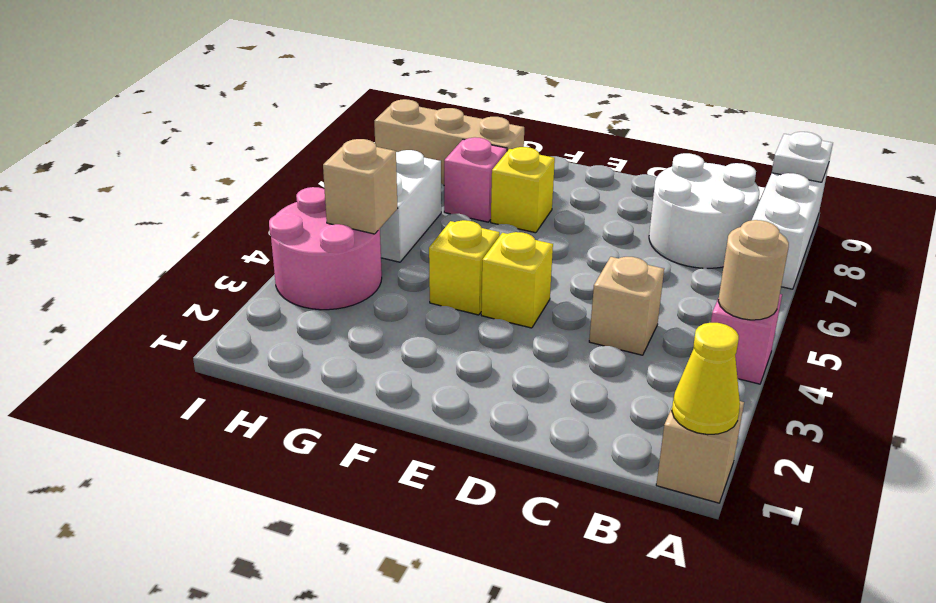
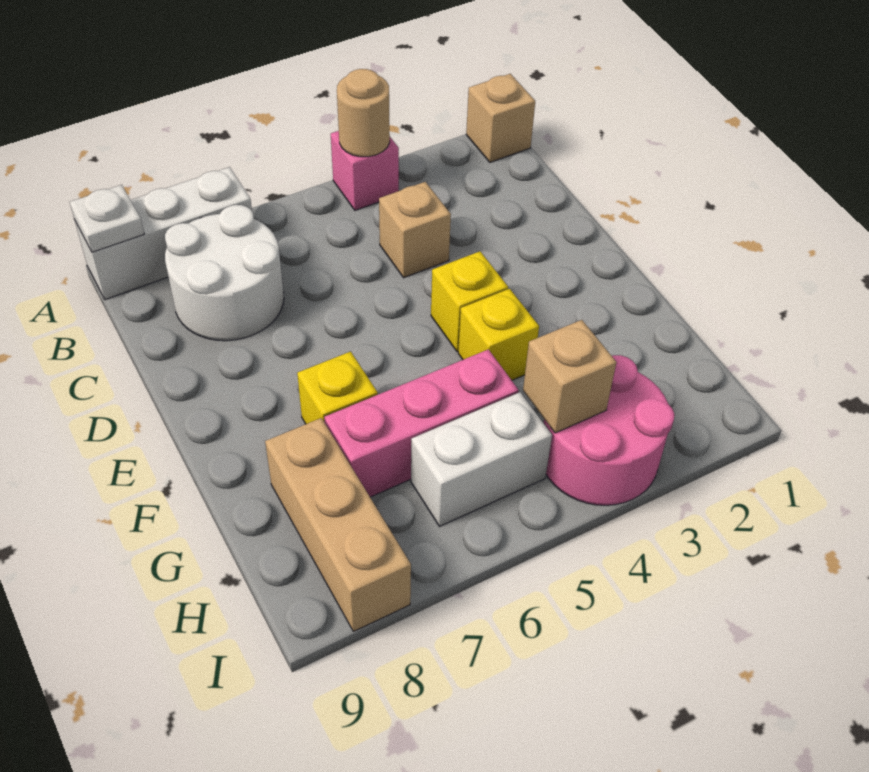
yellow 1x1 cone [672,323,740,435] -> none
pink 1x1 brick [444,137,507,222] -> pink 1x3 brick [324,349,519,497]

